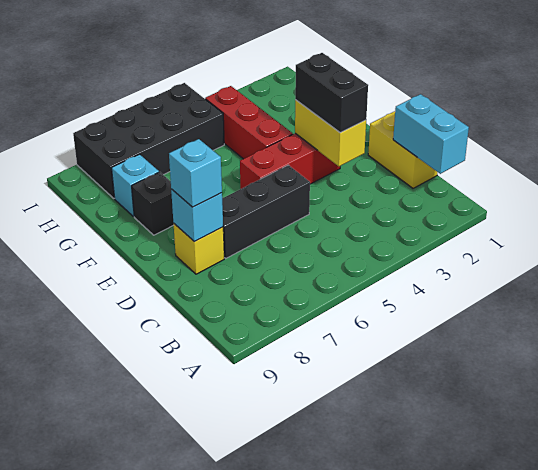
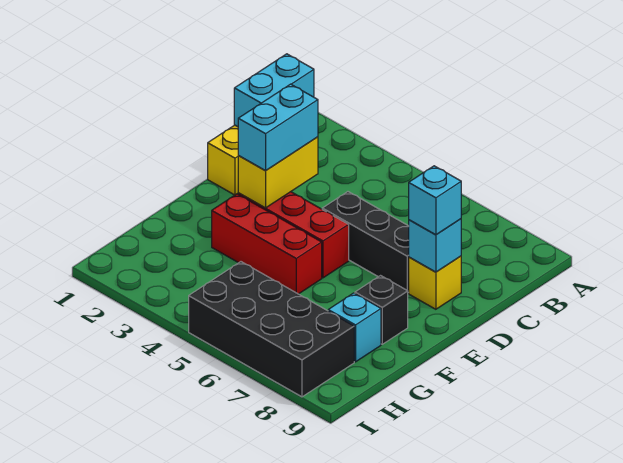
black 1x2 brick [295,53,368,133] -> cyan 1x2 brick [238,84,318,171]
red 1x3 brick [205,86,293,159] -> red 1x3 brick turned to [212,194,322,294]

